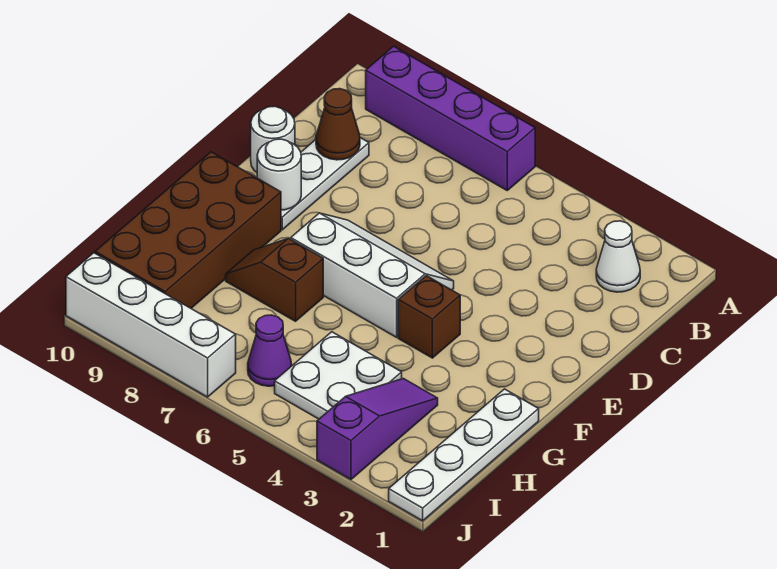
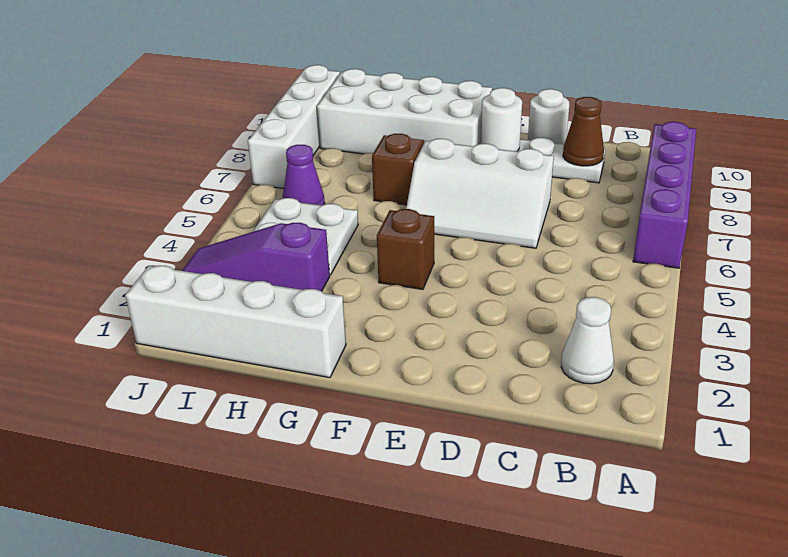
white 2x3 slope [291,213,454,337] -> white 2x3 slope turned to [406,139,554,248]
brown 2x4 brick [95,152,281,308] -> white 2x4 brick [317,69,492,154]
white 1x4 plate [389,389,539,521] -> white 1x4 brick [125,266,346,378]
purple 1x3 slope [317,379,438,479] -> purple 1x3 slope turned to [182,223,330,291]

